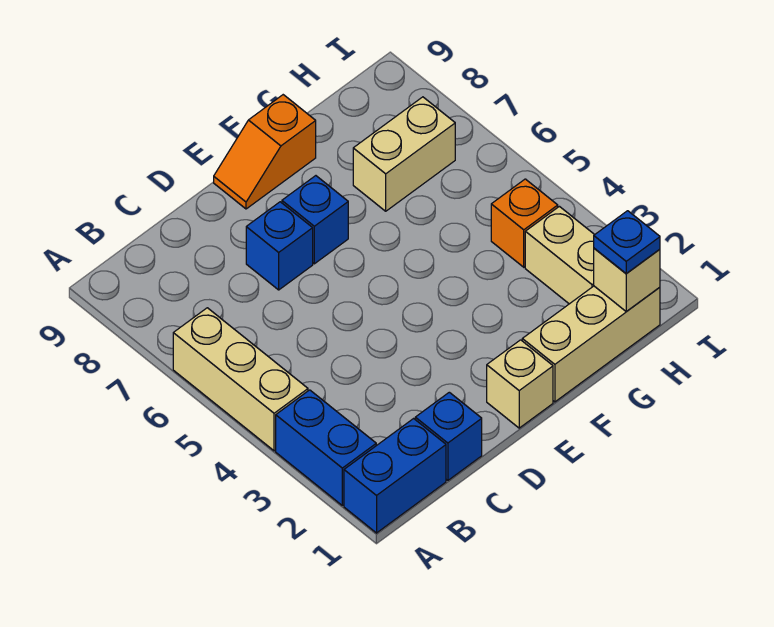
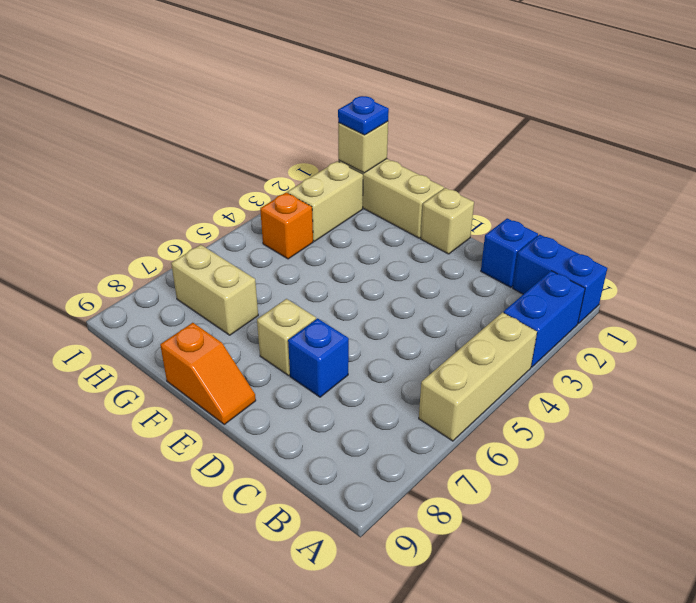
blue 1x1 brick [282,176,348,264] -> tan 1x1 brick [257,299,316,376]

